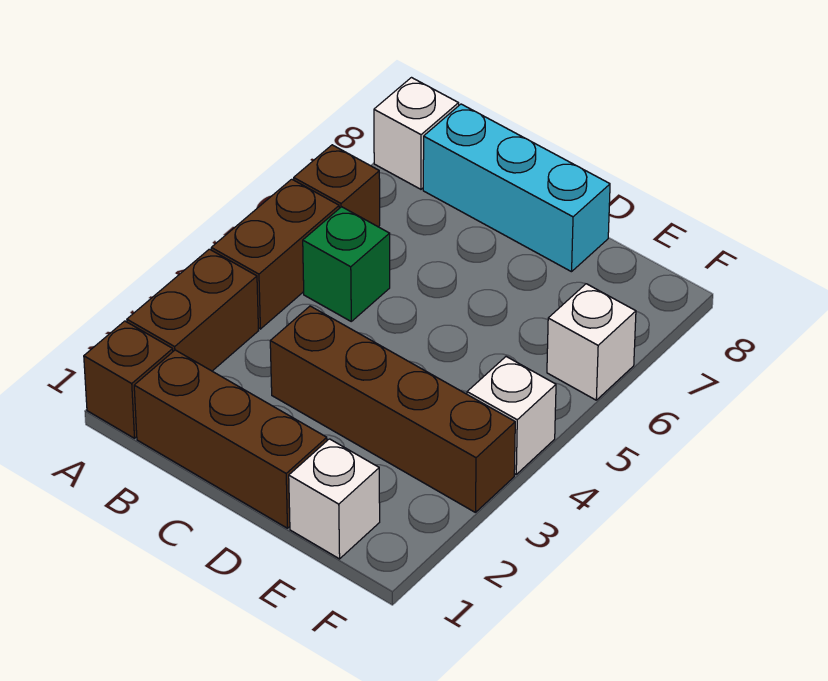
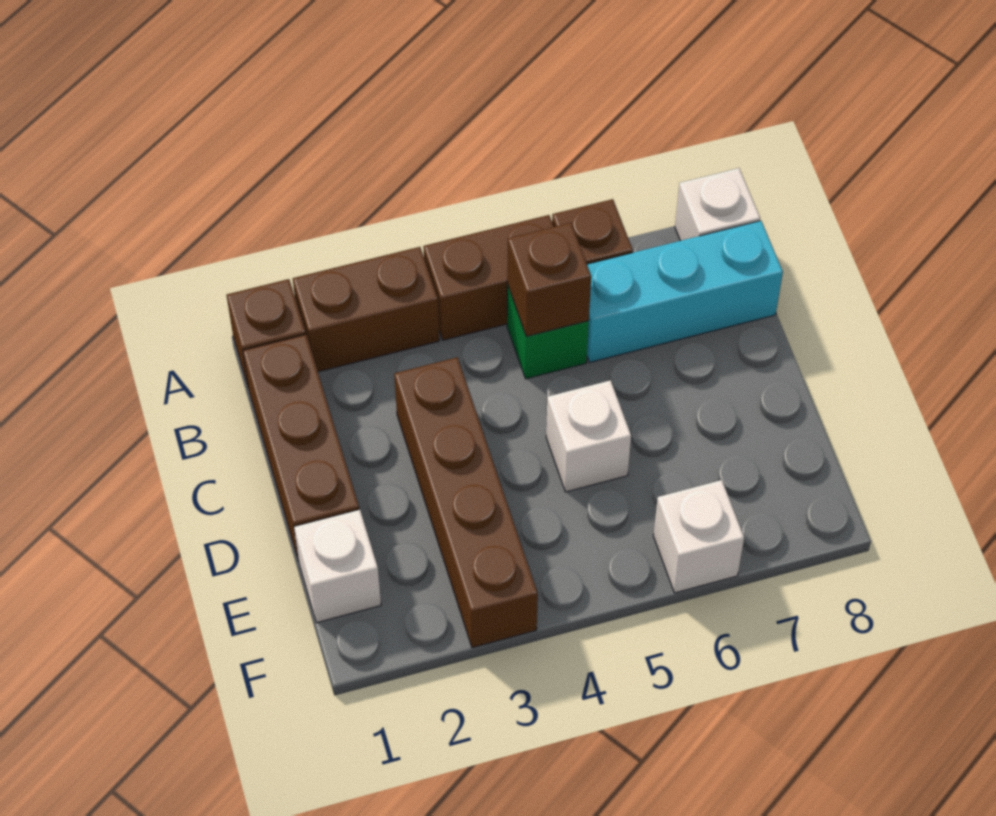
none -> brown 1x1 brick [507,223,591,336]
cyan 1x3 brick [423,104,610,272] -> cyan 1x3 brick turned to [587,221,783,362]
white 1x1 brick [467,357,556,474] -> white 1x1 brick moved to [546,380,631,492]

